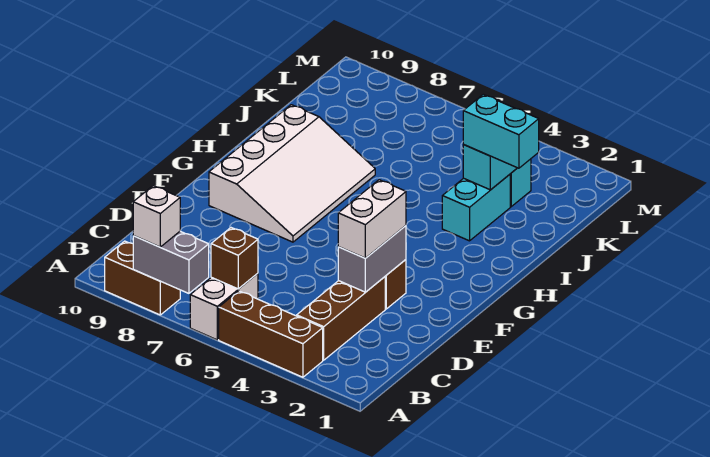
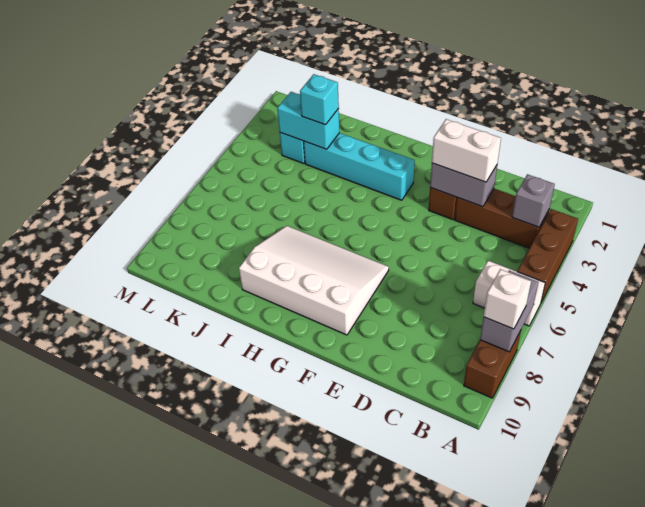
none -> grey 1x1 brick [512,174,555,227]
brown 1x1 brick [211,228,258,289] -> none
cyan 1x2 brick [442,174,510,241] -> cyan 1x4 brick [304,133,415,200]
cyan 1x2 brick [463,94,539,168] -> cyan 1x1 brick [300,74,339,125]

